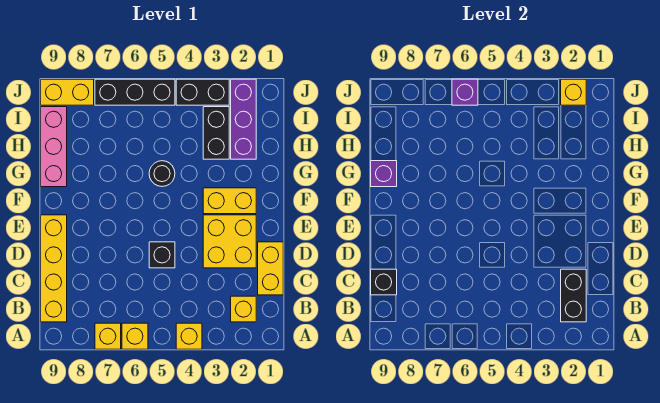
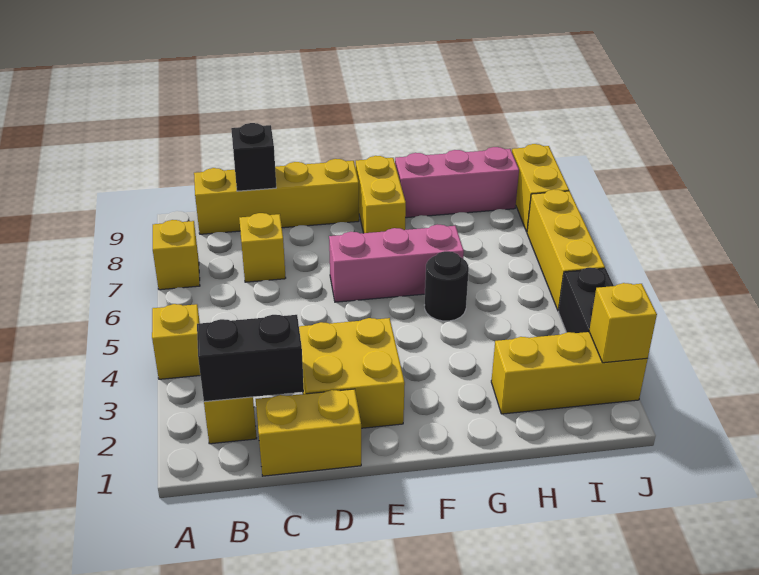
yellow 1x1 brick [122,323,148,349] -> yellow 1x1 brick moved to [239,213,286,282]
black 1x1 brick [149,242,175,268] -> none
none -> pink 1x3 brick [329,225,464,302]
yellow 1x2 brick [203,188,256,214] -> yellow 1x2 brick moved to [356,156,406,233]
purple 1x1 brick [371,161,397,187] -> none
purple 1x3 brick [231,79,256,159] -> yellow 1x3 brick [491,332,648,414]
black 1x2 brick [203,107,229,159] -> none
black 1x3 brick [95,79,175,105] -> yellow 1x3 brick [527,189,605,311]
purple 1x1 brick [452,79,478,105] -> none

